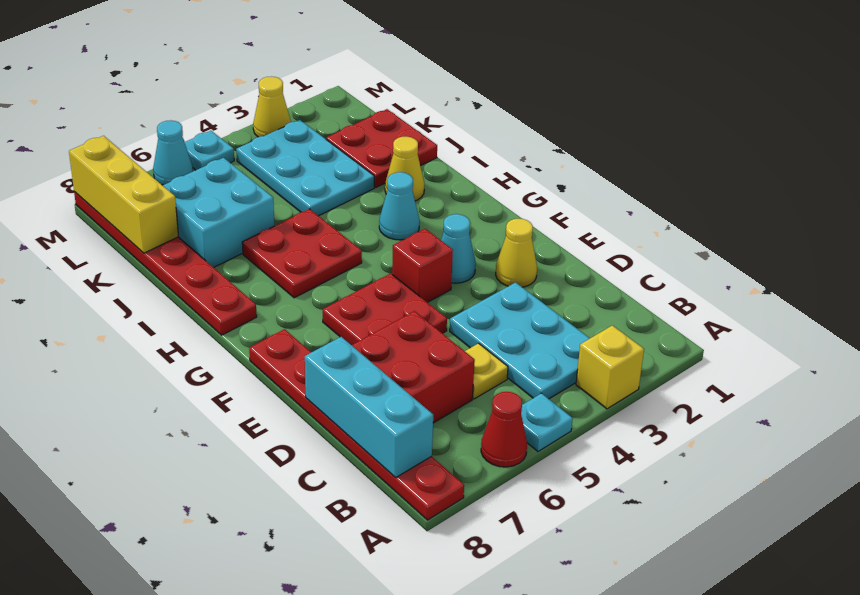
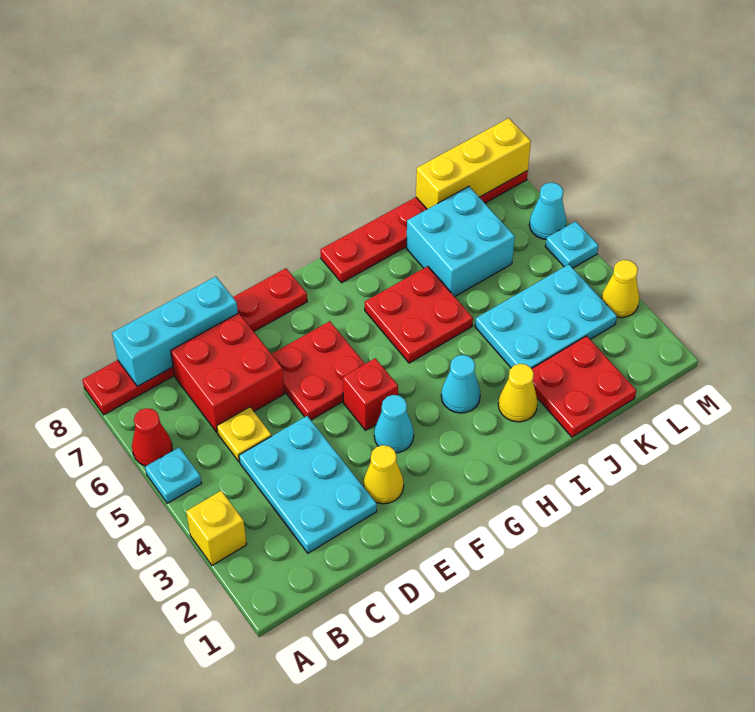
cyan 2x3 plate [450,282,590,399] -> cyan 2x3 plate turned to [239,416,377,553]

